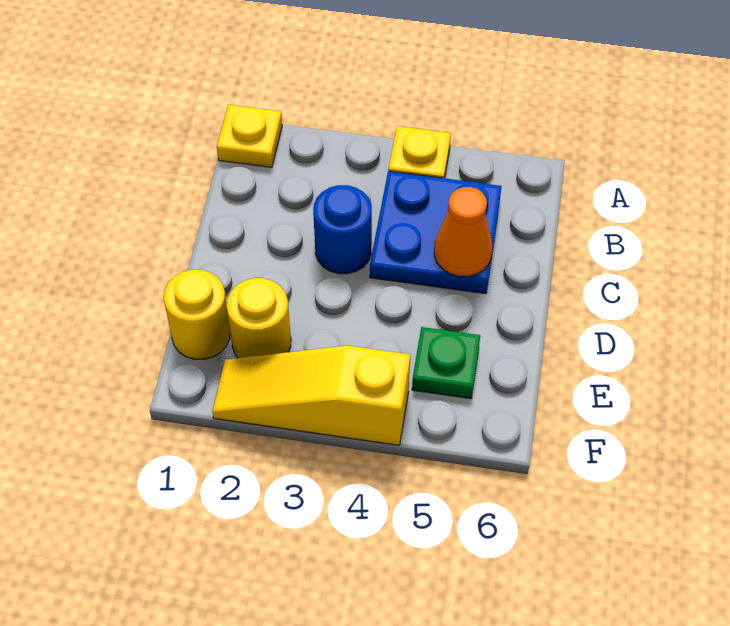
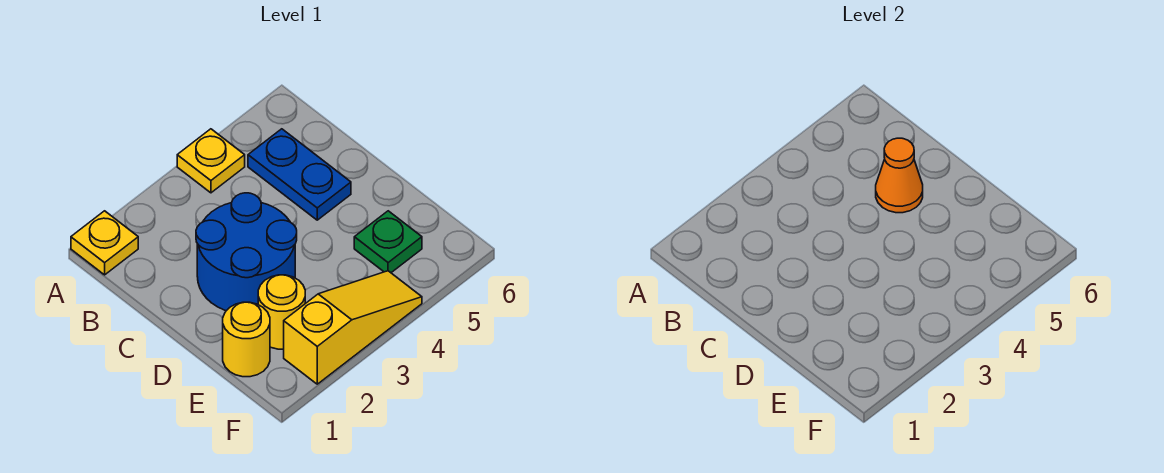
blue 2x2 plate [370,171,502,294] -> blue 1x2 plate [248,129,351,220]
blue 1x1 round brick [313,185,372,274] -> blue 2x2 round brick [196,193,297,311]
yellow 1x3 slope [212,346,410,445] -> yellow 1x3 slope turned to [284,271,422,384]

